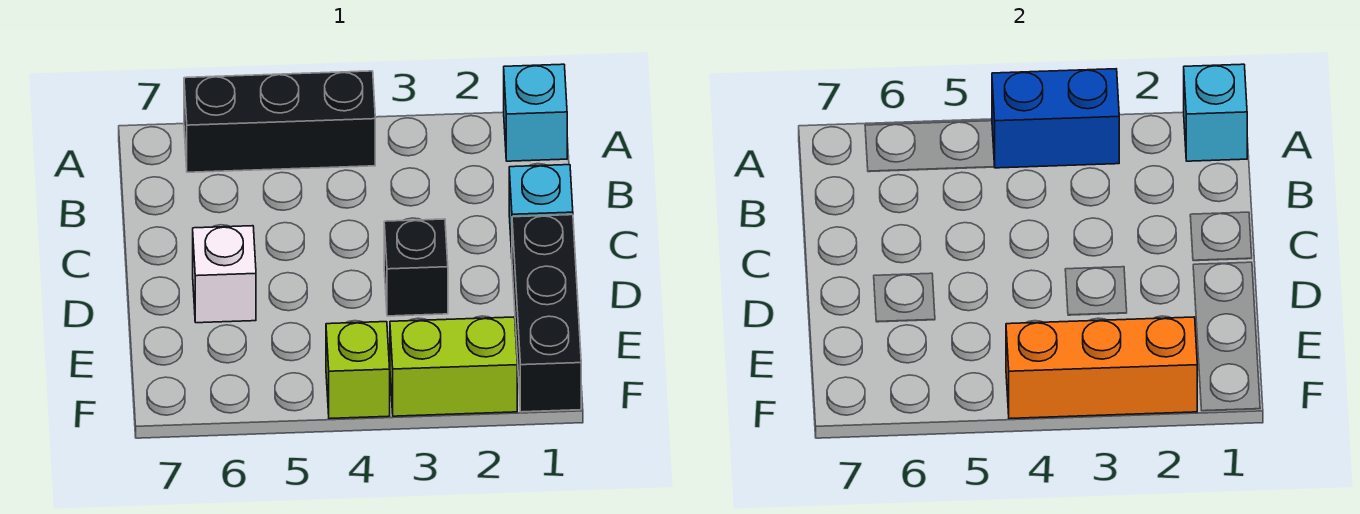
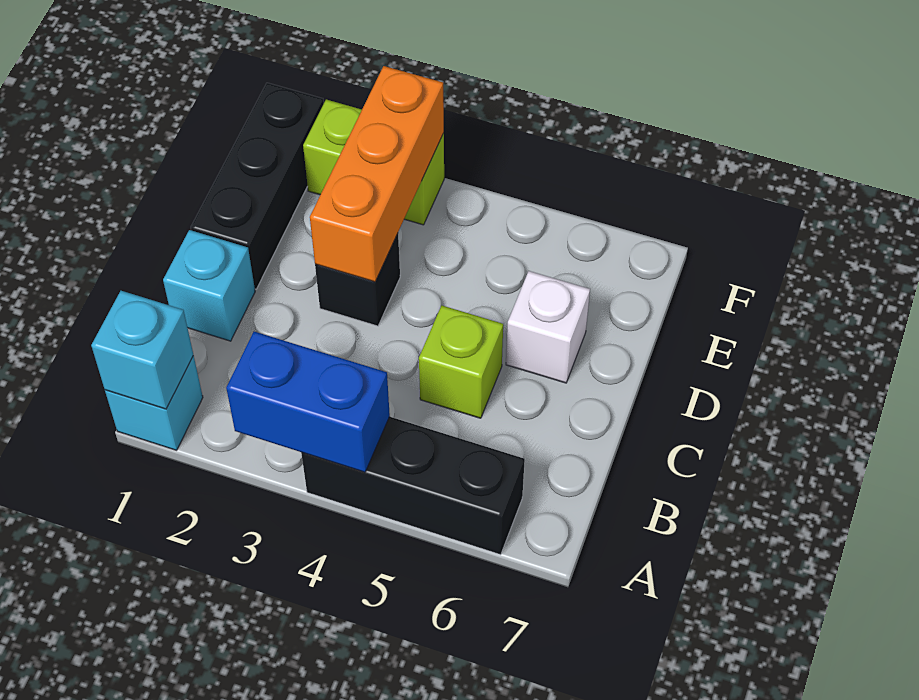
orange 1x3 brick [1006,317,1197,419] -> orange 1x3 brick turned to [310,66,444,282]
lime 1x1 brick [326,322,390,419] -> lime 1x1 brick moved to [419,306,503,418]

